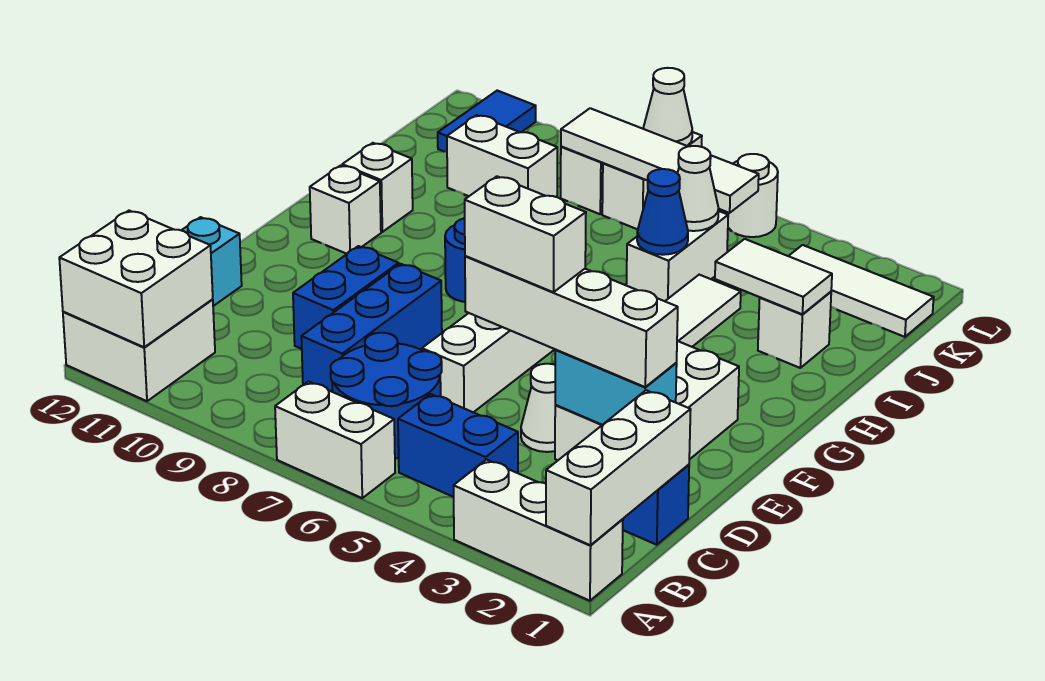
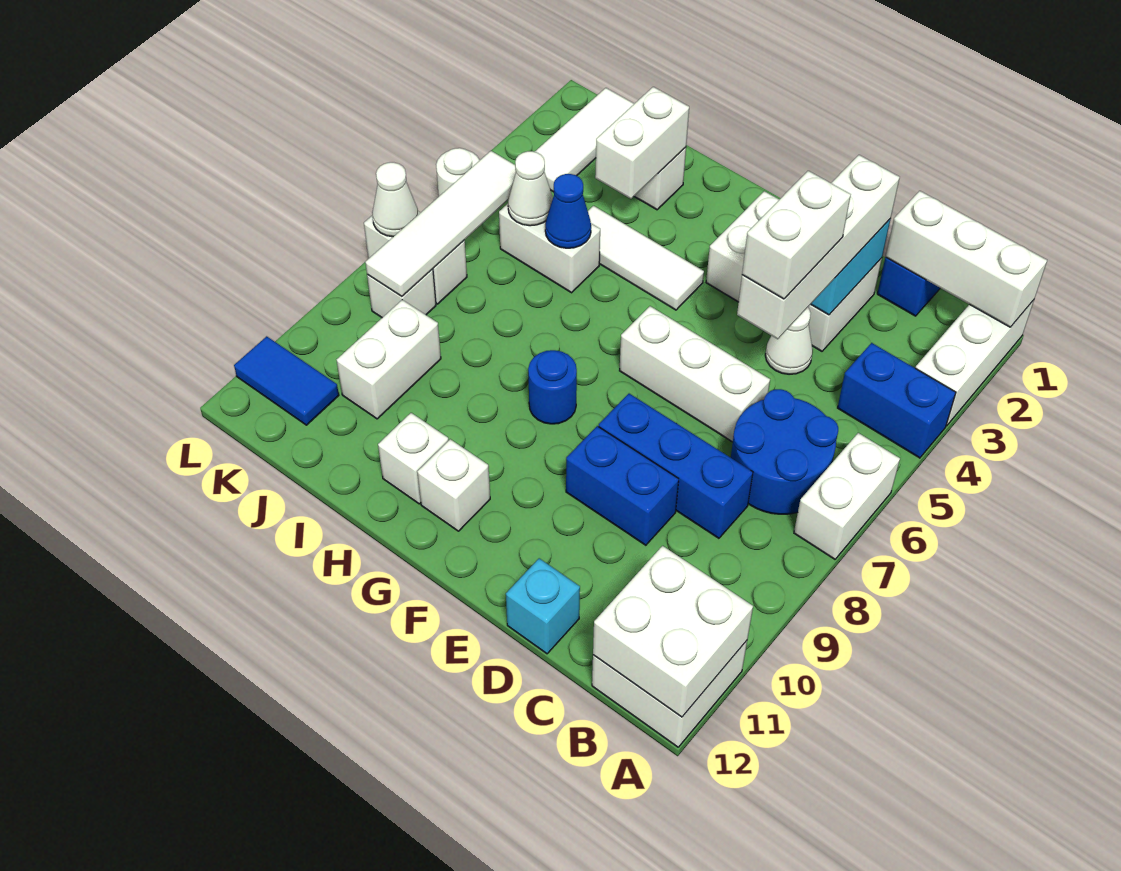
blue 1x2 brick [398,394,518,497] -> blue 1x2 brick turned to [838,343,956,458]
white 1x2 tile [715,239,832,314] -> white 1x2 brick [595,87,689,199]

